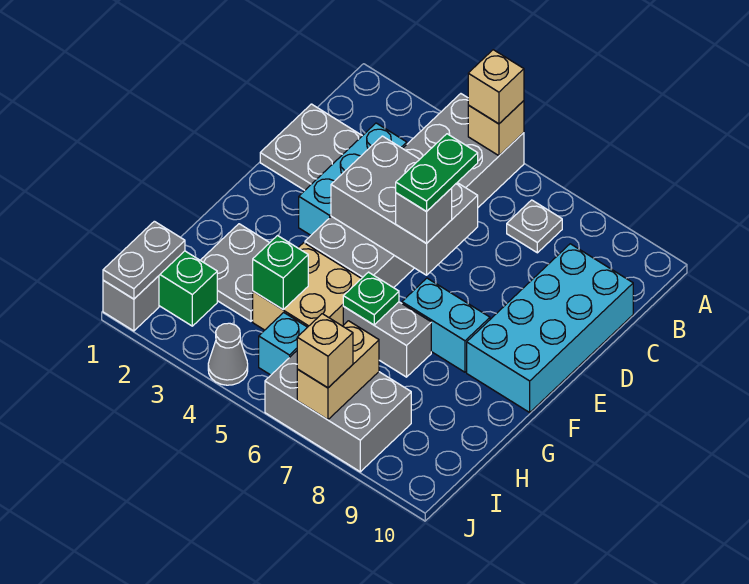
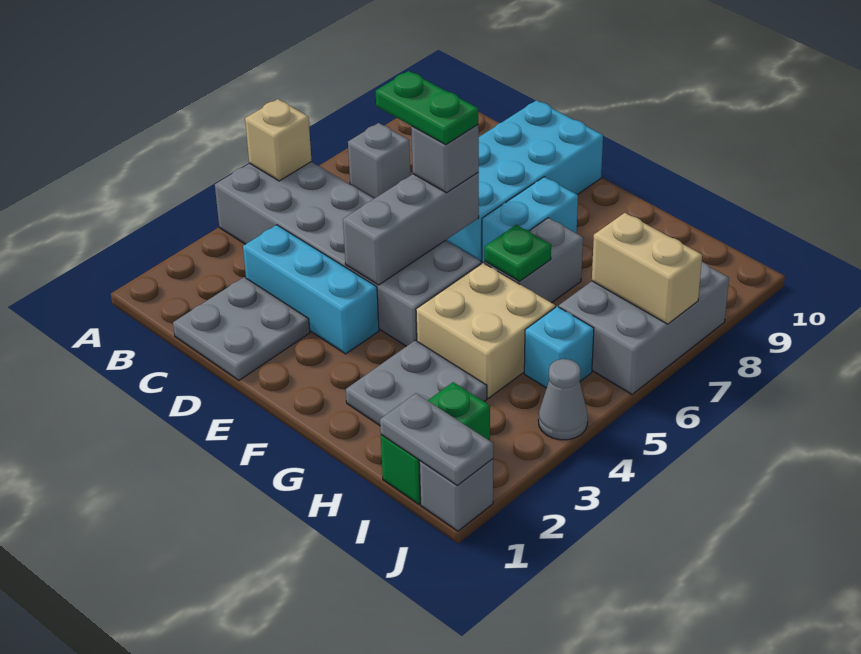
tan 1x1 brick [468,50,524,124] -> none
grey 1x1 plate [507,200,562,253] -> grey 1x1 brick [348,123,410,199]
cyan 2x4 brick [467,244,633,412] -> cyan 2x4 brick turned to [445,100,603,261]
grey 2x3 brick [331,136,478,275] -> grey 1x3 brick [343,173,479,285]
green 1x1 brick [253,236,308,309] -> none
tan 1x1 brick [297,314,353,388] -> none

